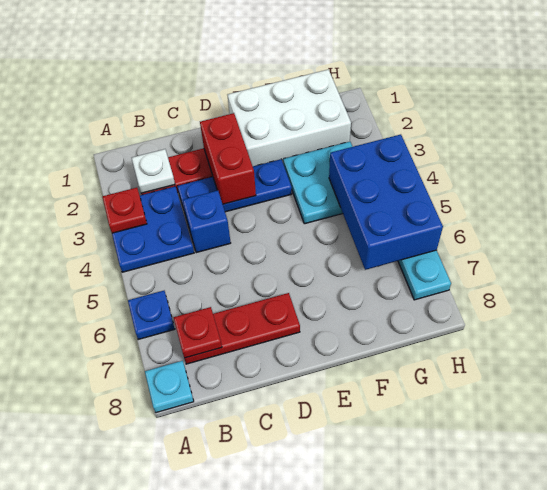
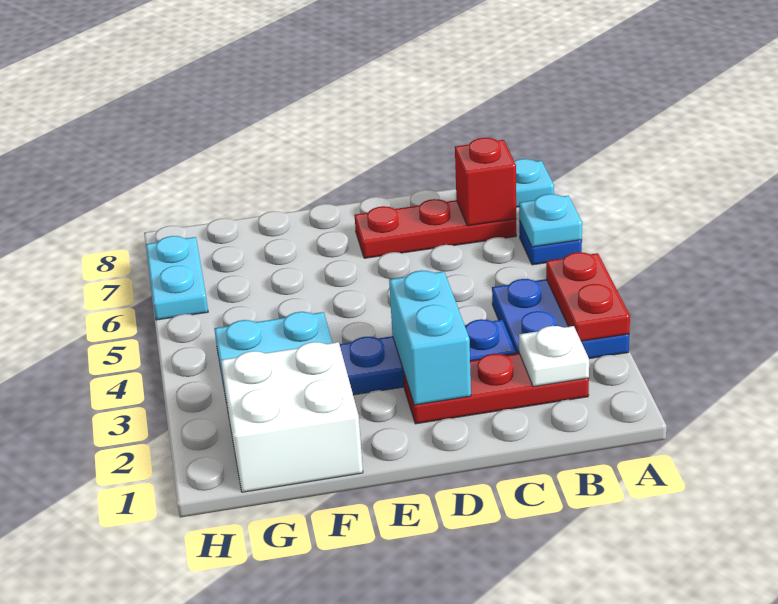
red 1x1 plate [102,188,147,233] -> red 1x2 plate [546,252,630,341]
none -> cyan 1x1 plate [519,194,582,247]
red 1x1 plate [174,307,222,358] -> red 1x1 brick [455,138,516,226]
blue 1x1 brick [183,190,231,253] -> none
red 1x2 brick [200,113,256,204] -> cyan 1x2 brick [389,271,471,405]
white 2x3 brick [228,70,351,166] -> white 2x2 brick [221,342,363,492]
blue 2x3 brick [329,134,443,270] -> none

